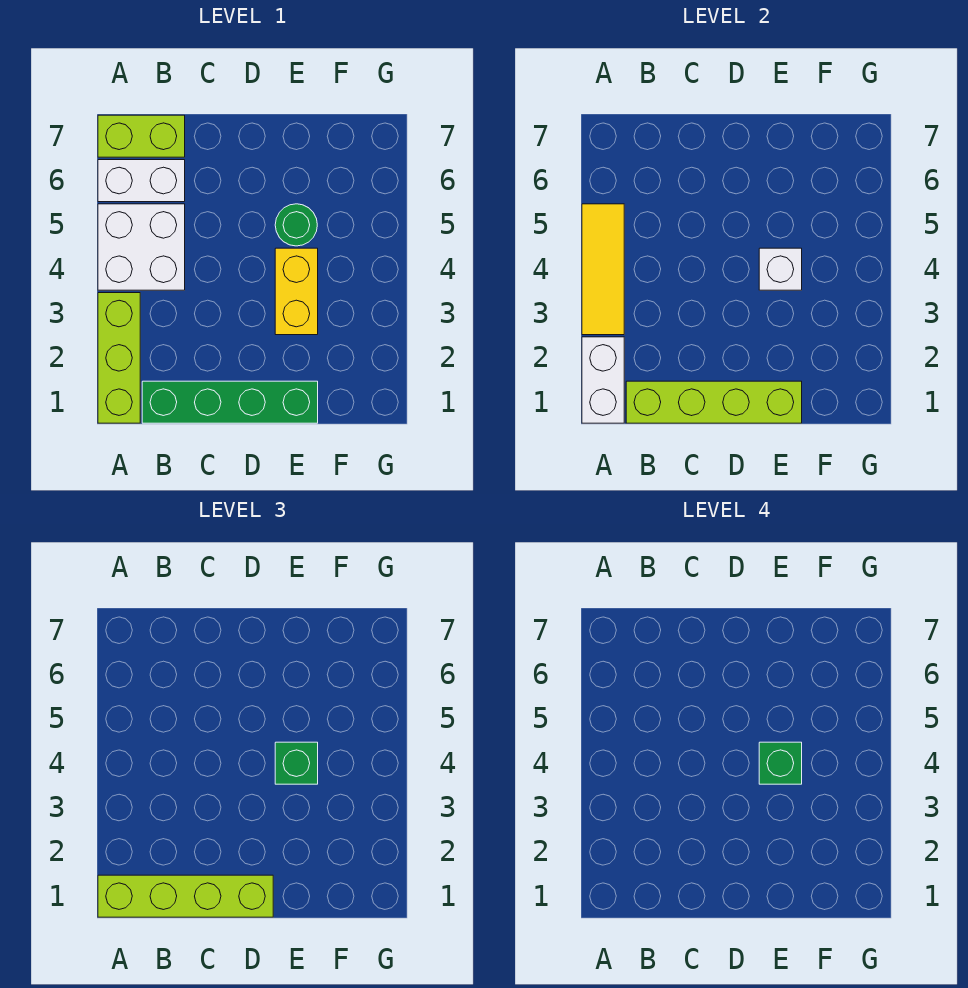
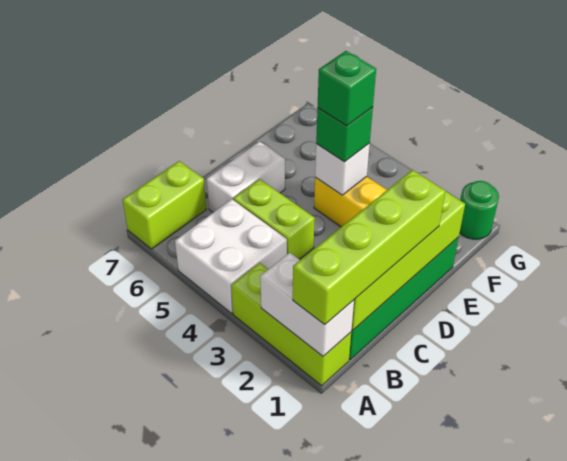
yellow 1x3 tile [582,204,624,335] -> none
white 1x2 brick [98,160,185,202] -> white 1x2 brick moved to [207,141,285,212]
none -> lime 1x2 brick [233,179,315,259]
green 1x1 round brick [275,204,317,246] -> green 1x1 round brick moved to [460,181,499,239]

